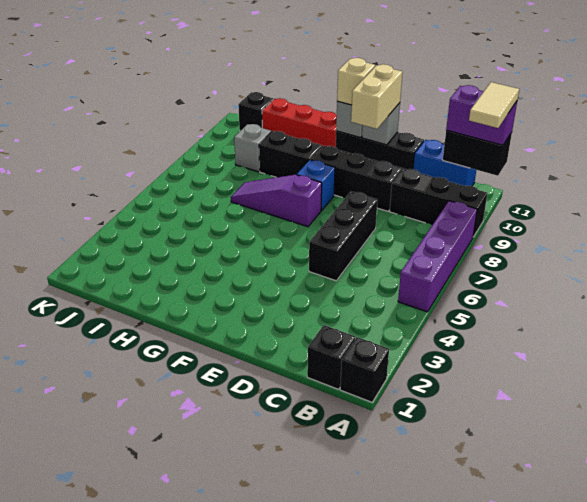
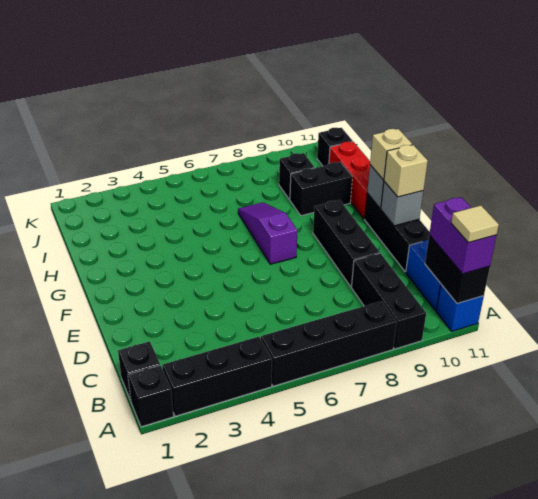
purple 1x4 brick [398,201,477,312] -> black 1x4 brick [261,301,397,386]
tan 1x2 tile [469,82,519,128] -> tan 1x1 tile [451,206,499,243]
black 1x3 brick [309,192,378,281] -> black 1x3 brick moved to [162,337,272,416]
tan 1x2 brick [351,64,403,129] -> tan 1x1 brick [384,145,428,197]
blue 1x1 brick [297,160,335,211] -> blue 1x1 brick moved to [436,285,484,331]
black 1x2 brick [259,131,322,177] -> black 1x2 brick turned to [290,162,352,216]
grey 1x1 brick [234,124,271,172] -> black 1x1 brick [279,153,315,200]

